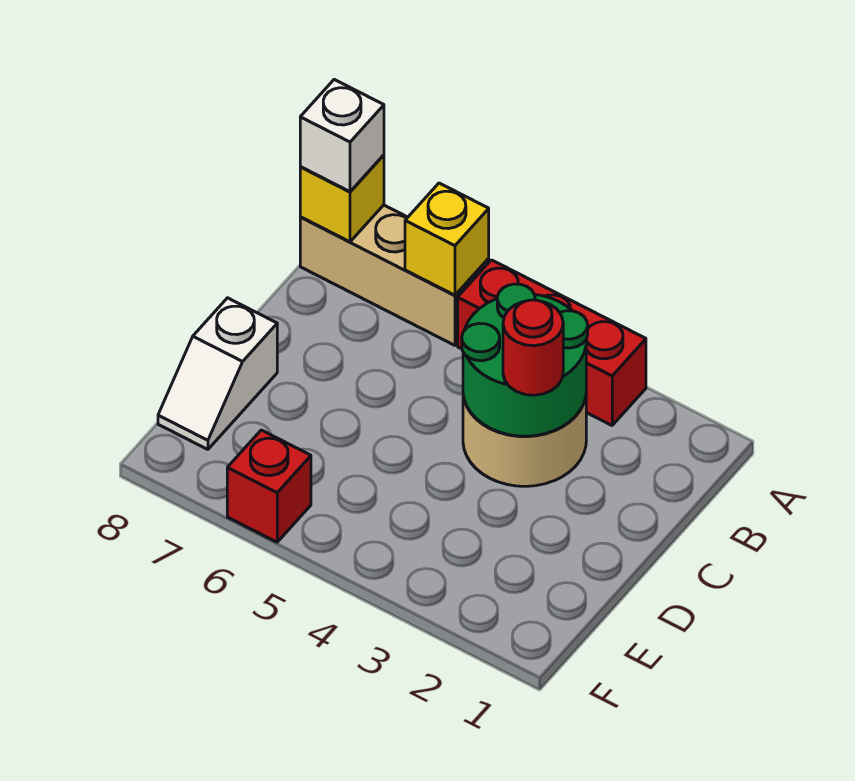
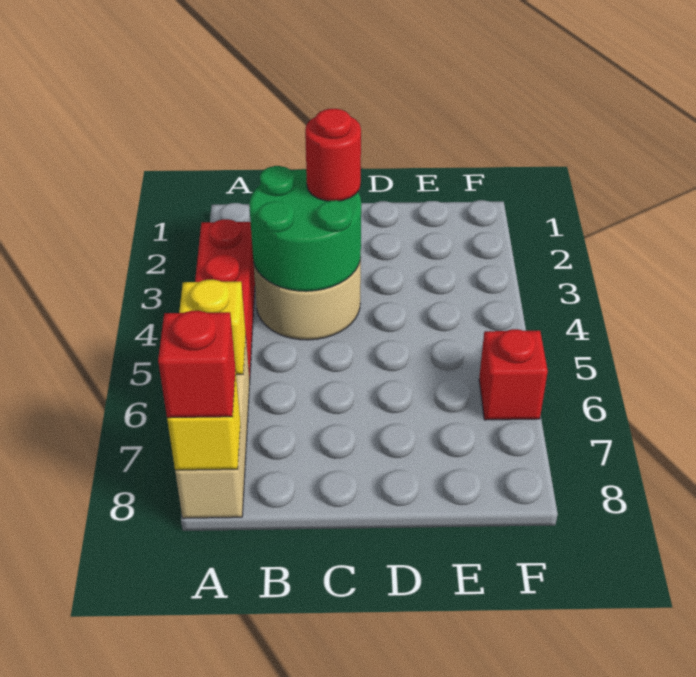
white 1x1 brick [300,80,384,192] -> red 1x1 brick [158,311,236,418]
white 1x2 slope [158,298,277,449] -> none

